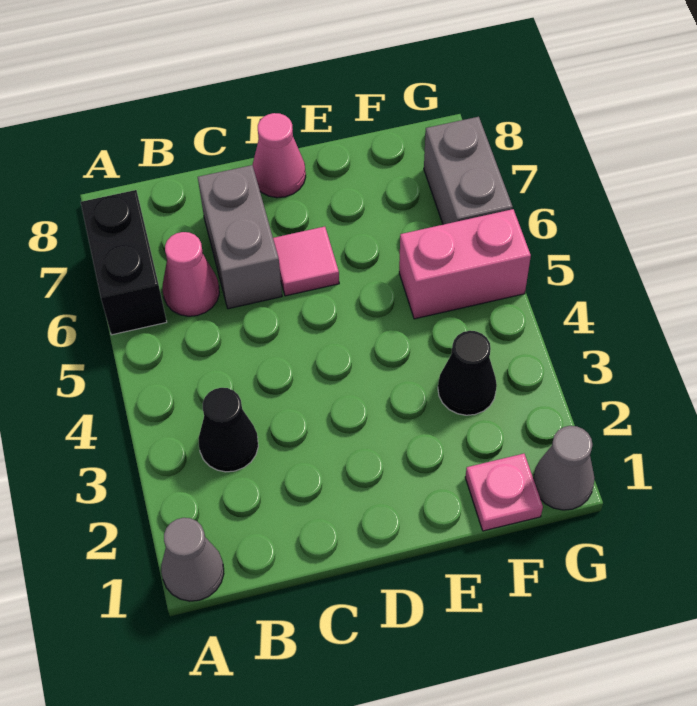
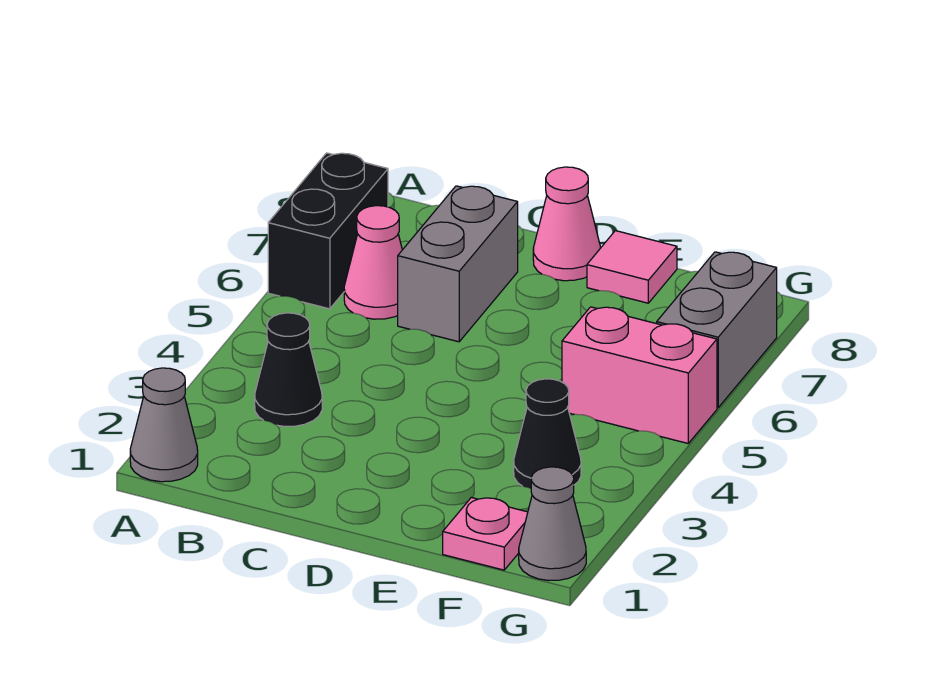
pink 1x1 tile [273,227,339,296] -> pink 1x1 tile moved to [587,231,677,303]

